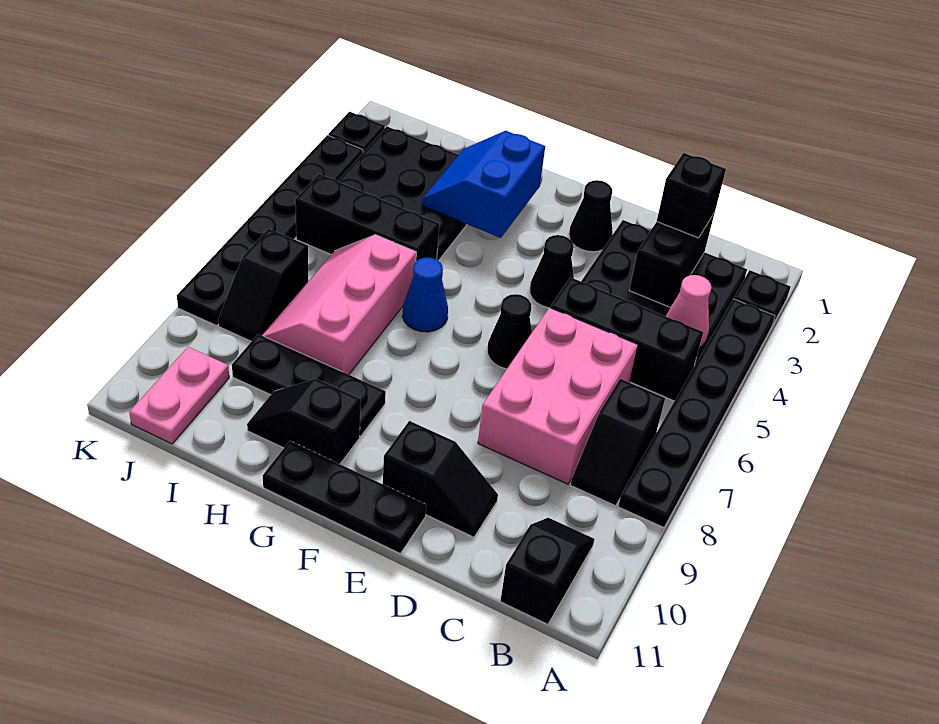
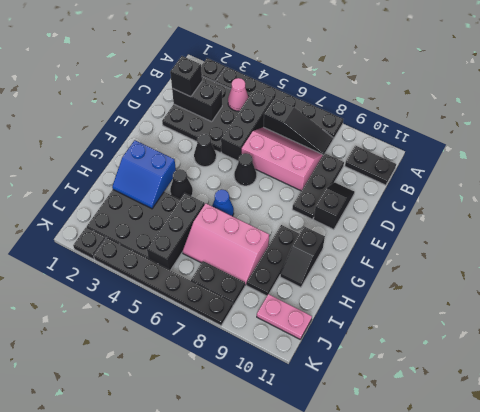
black 1x2 slope [571,379,665,506] -> black 1x3 slope [264,98,333,154]
black 1x2 slope [500,518,595,624] -> black 1x2 plate [345,146,396,185]
pink 2x3 brick [478,308,638,484] -> pink 2x3 slope [242,127,323,191]
black 1x1 cone [569,180,613,252] -> black 1x1 cone moved to [170,169,193,199]
black 1x3 plate [263,441,426,553] -> black 1x3 plate moved to [292,153,344,219]
black 1x2 slope [218,229,308,341] -> black 1x2 plate [191,261,245,305]

